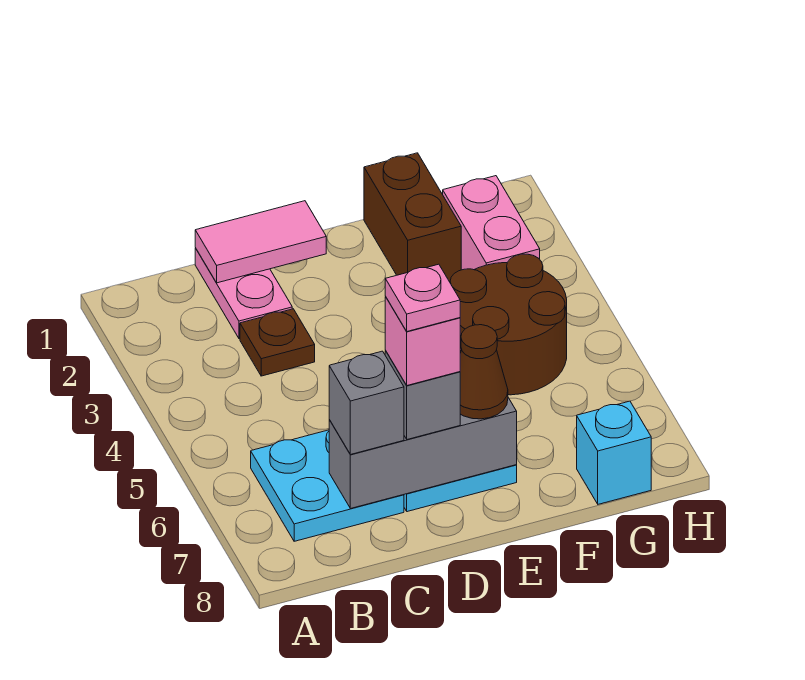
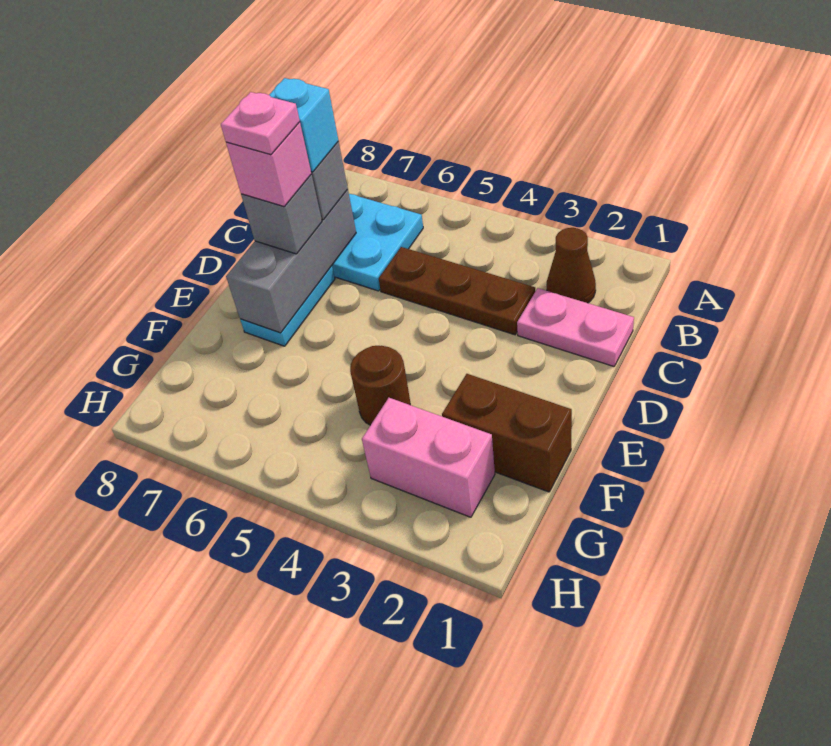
pink 1x2 tile [195,201,326,283] -> none
brown 1x1 plate [240,309,315,376] -> brown 1x3 plate [379,247,535,335]
brown 1x1 cone [460,325,508,419] -> brown 1x1 cone moved to [547,228,596,303]
brown 2x2 round brick [450,254,567,395] -> brown 1x1 round brick [350,346,410,425]
cyan 1x1 brick [577,401,651,504] -> cyan 1x1 brick moved to [269,78,339,172]

